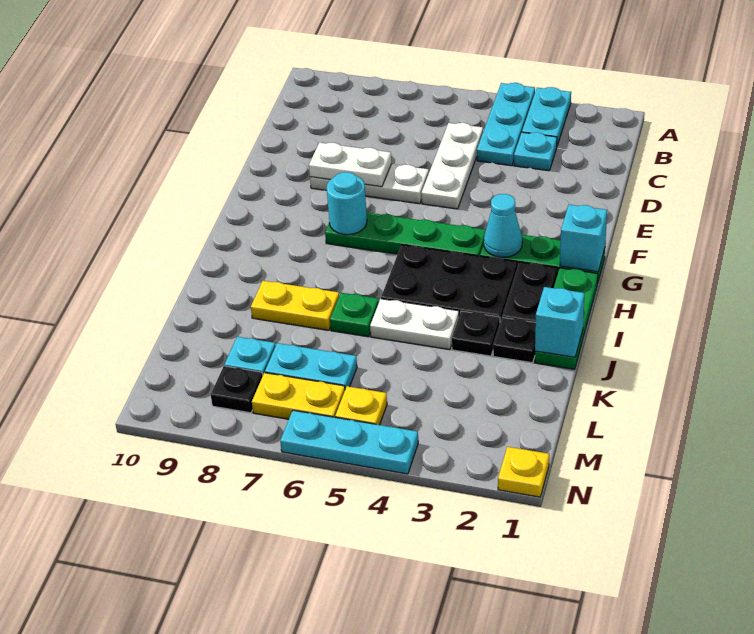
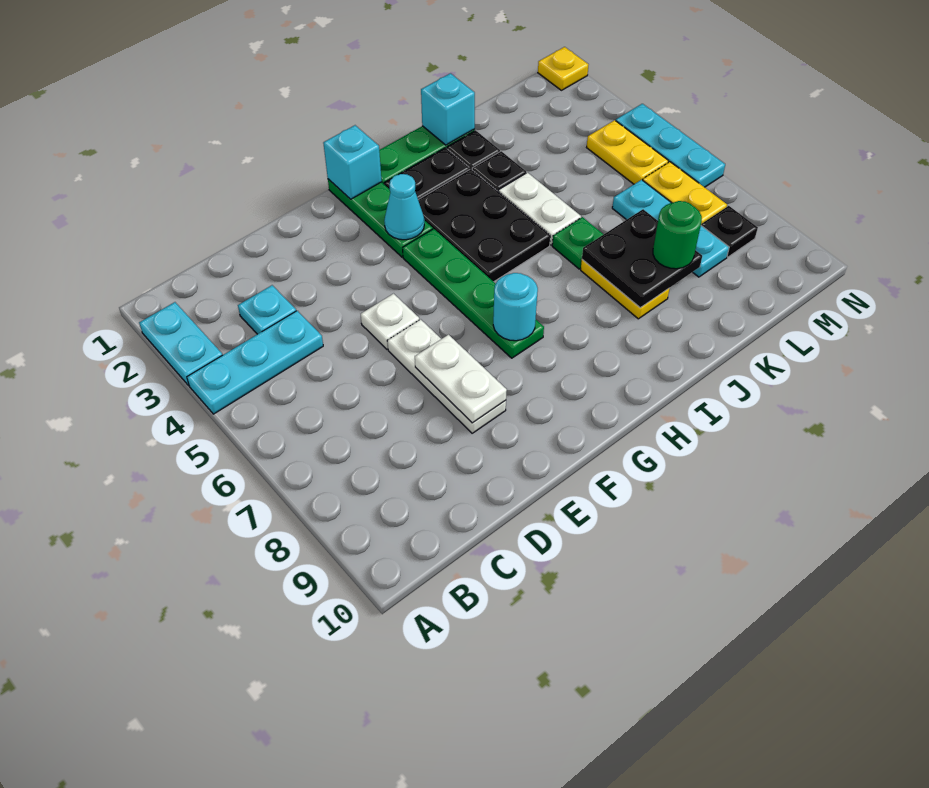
cyan 1x2 plate [522,87,571,146] -> cyan 1x2 plate turned to [139,302,222,386]
white 1x3 plate [421,123,483,209] -> white 1x1 plate [361,294,419,349]
none -> black 2x2 plate [582,209,702,308]
none -> green 1x1 round brick [653,201,702,269]
yellow 1x1 plate [335,386,387,425] -> yellow 1x2 plate [587,120,669,184]

